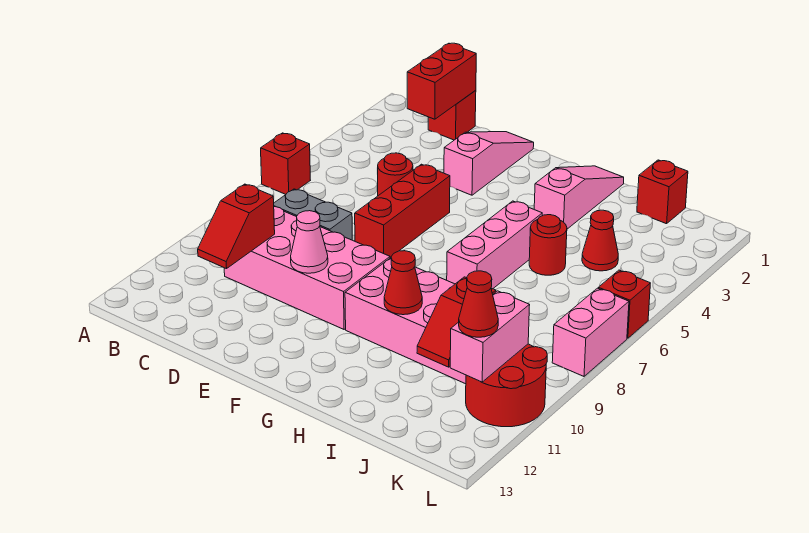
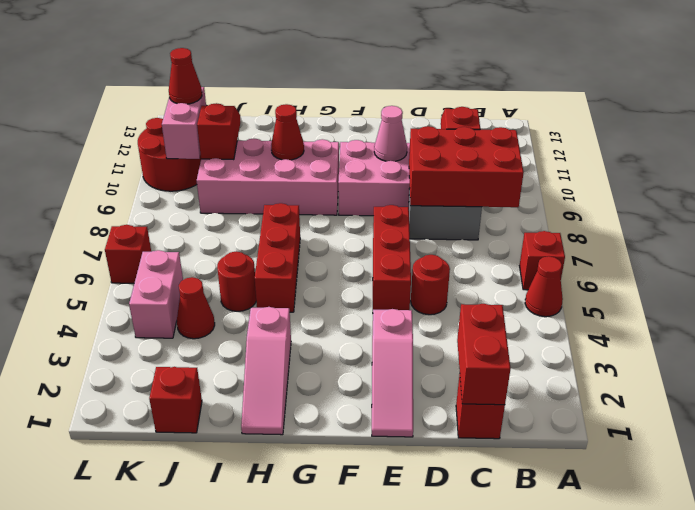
none -> red 1x1 cone [525,256,563,317]
none -> red 2x3 brick [409,126,524,207]
pink 1x3 brick [447,201,542,289] -> red 1x3 brick [255,203,300,312]
pink 1x2 brick [552,288,629,376] -> pink 1x2 brick moved to [129,250,183,338]

